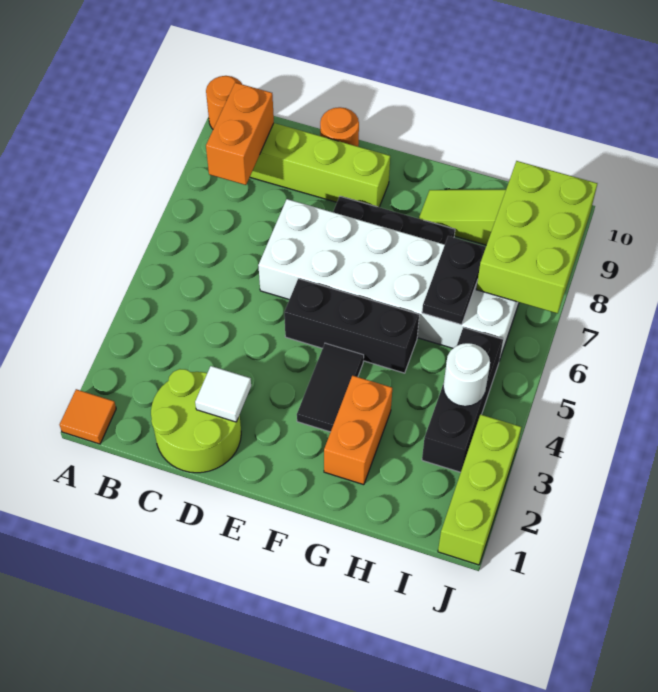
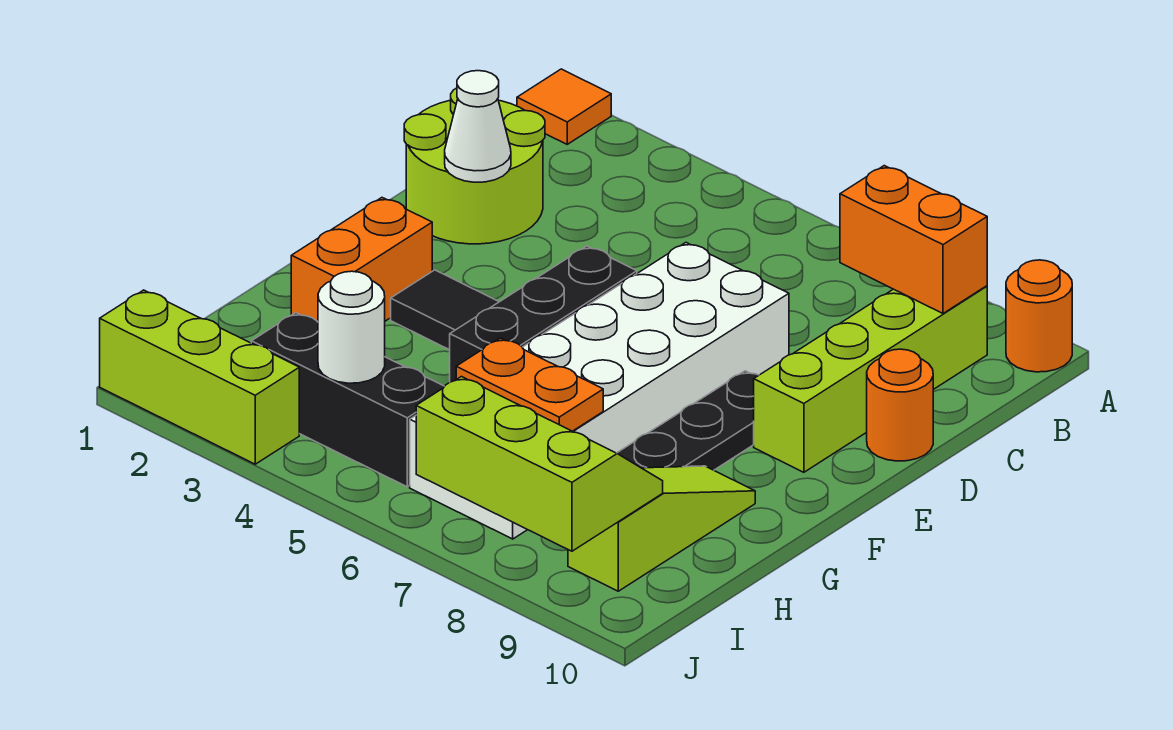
white 1x1 tile [195,366,251,422] -> white 1x1 cone [445,71,511,182]
orange 1x2 brick [324,376,392,485] -> orange 1x2 brick turned to [291,198,432,322]
black 1x2 plate [422,236,486,325] -> orange 1x2 plate [456,338,603,431]
lime 2x3 brick [476,161,597,313] -> lime 2x3 slope [416,377,663,551]

